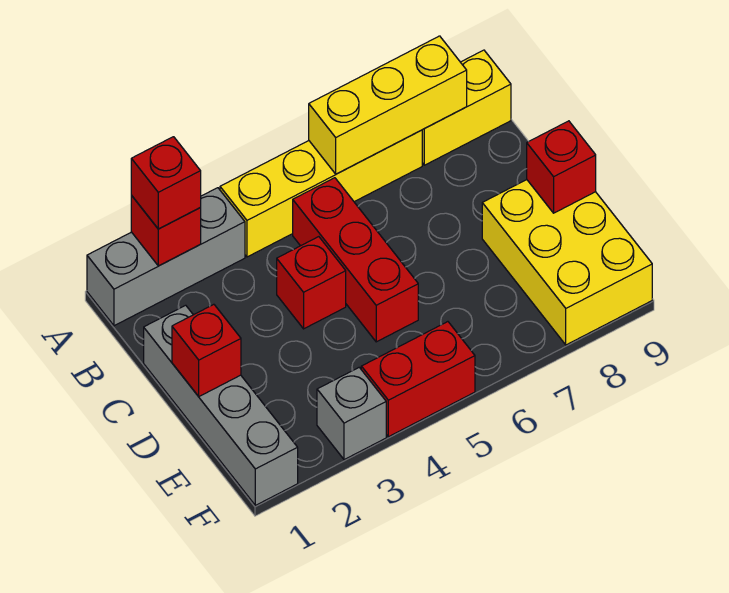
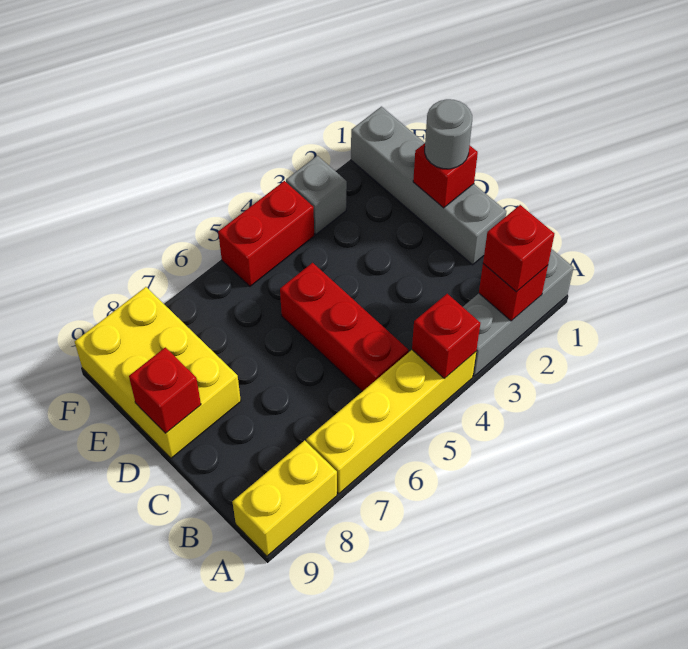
yellow 1x3 brick [309,36,467,174] -> none
red 1x1 brick [277,237,346,329] -> red 1x1 brick moved to [412,294,480,379]
none -> grey 1x1 round brick [425,99,472,169]

